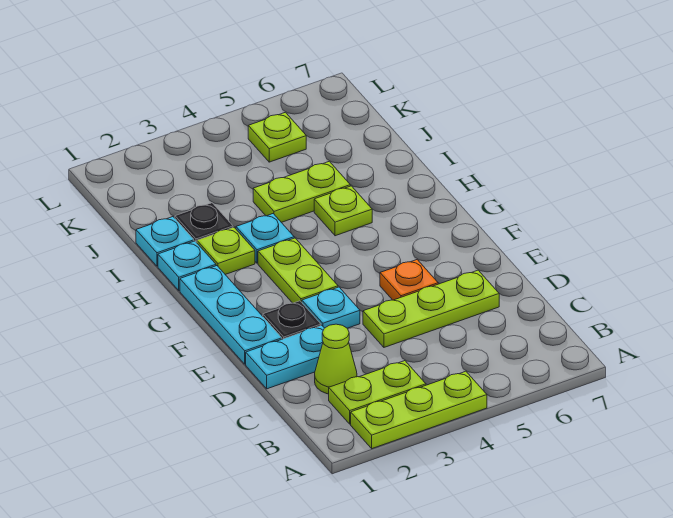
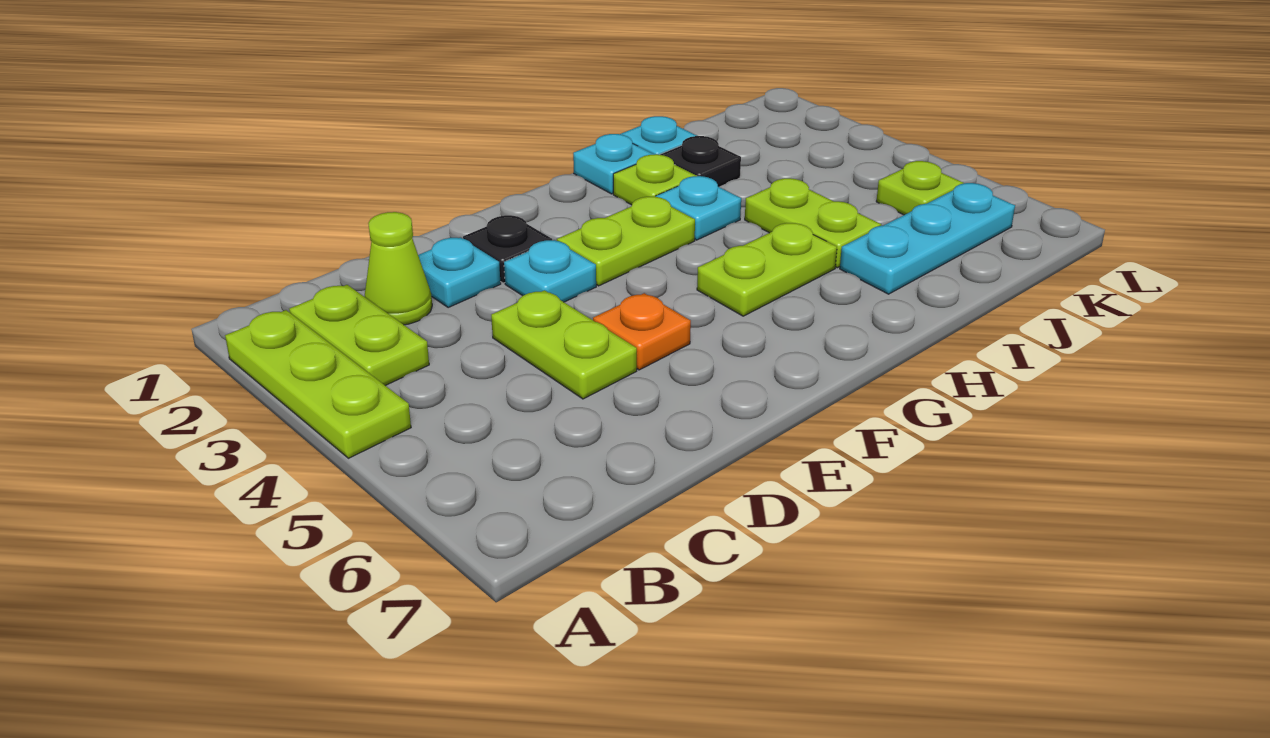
cyan 1x2 plate [246,325,324,389] -> cyan 1x1 plate [418,238,501,307]
lime 1x3 plate [363,270,499,347] -> lime 1x2 plate [491,290,637,399]
cyan 1x3 plate [180,266,282,364] -> cyan 1x3 plate moved to [840,183,1015,294]
lime 1x1 plate [314,186,372,236] -> lime 1x2 plate [697,223,837,316]

